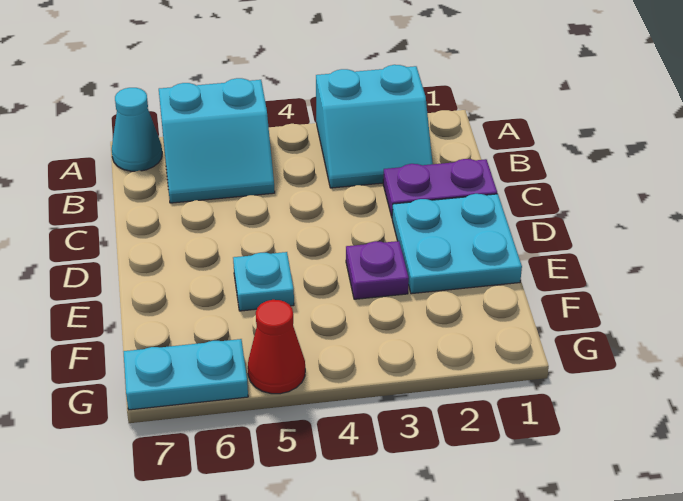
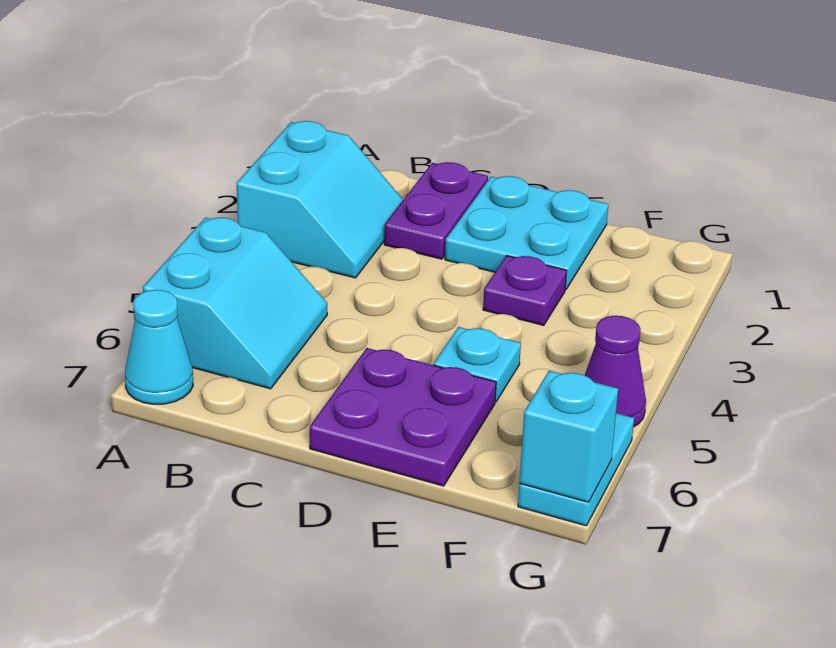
none -> purple 2x2 plate [310,348,496,486]
red 1x1 cone [248,300,305,394] -> purple 1x1 cone [585,316,646,427]
none -> cyan 1x1 brick [519,371,618,502]

